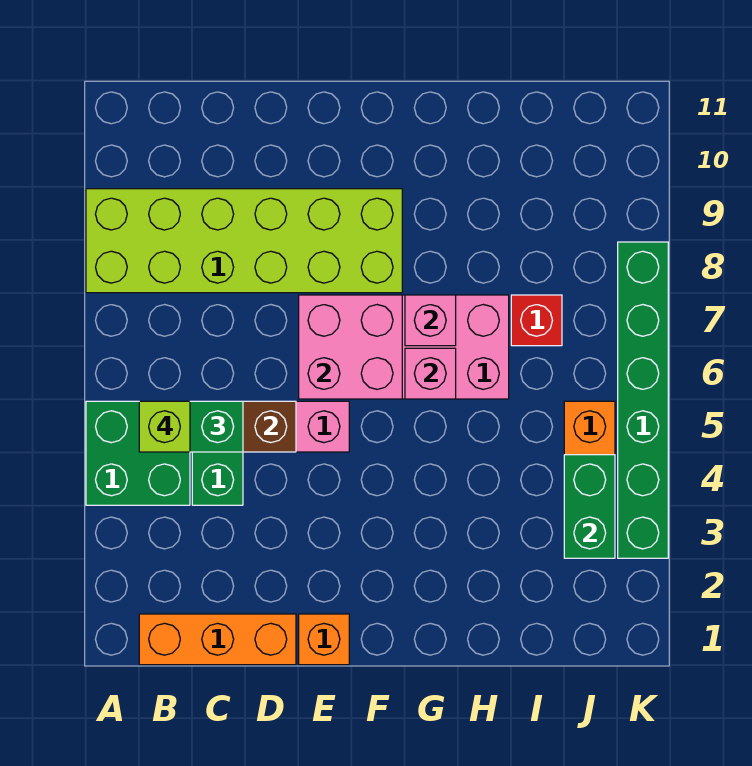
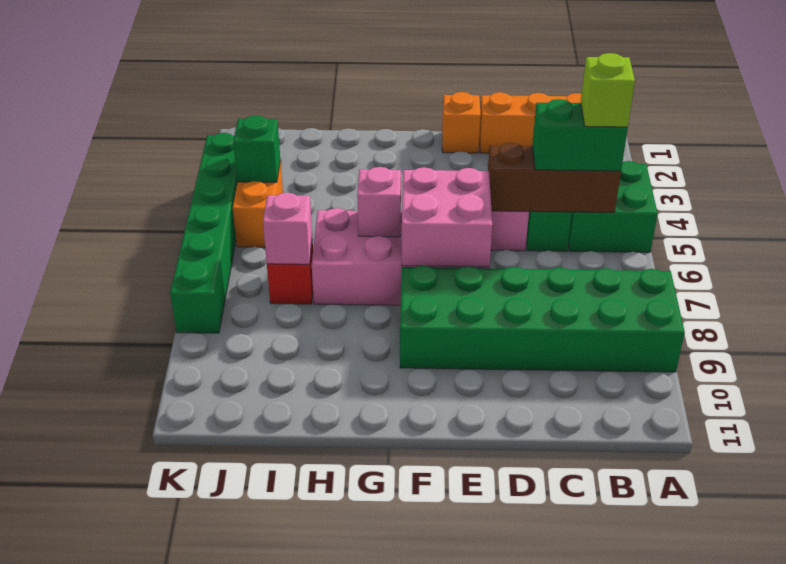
lime 2x6 brick [86,189,402,293] -> green 2x6 brick [400,266,685,372]
pink 1x1 brick [405,295,456,346] -> pink 1x1 brick moved to [263,193,312,264]
green 1x2 brick [564,455,615,558] -> green 1x1 brick [233,115,280,182]

